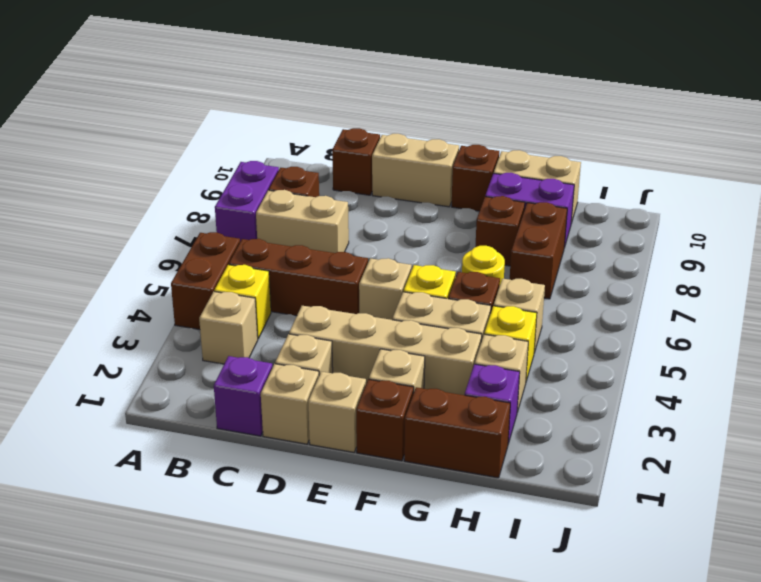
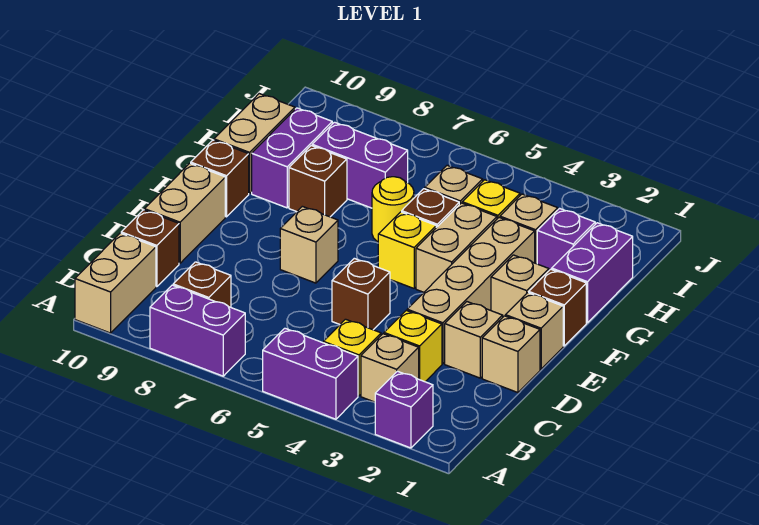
brown 1x2 brick [171,232,240,329] -> purple 1x2 brick [263,328,358,419]
brown 1x3 brick [229,239,368,316] -> brown 1x1 brick [332,258,390,330]
tan 1x2 brick [256,190,349,253] -> tan 1x2 brick moved to [75,233,156,333]
purple 1x1 brick [214,356,272,436] -> purple 1x1 brick moved to [375,371,433,448]
none -> yellow 1x1 brick [384,310,442,382]
tan 1x1 brick [359,258,412,320] -> tan 1x1 brick moved to [280,206,338,283]
brown 1x2 brick [404,387,510,478] -> purple 1x2 brick [552,223,633,323]
brown 1x2 brick [510,202,567,299] -> purple 1x2 brick [312,122,408,208]

